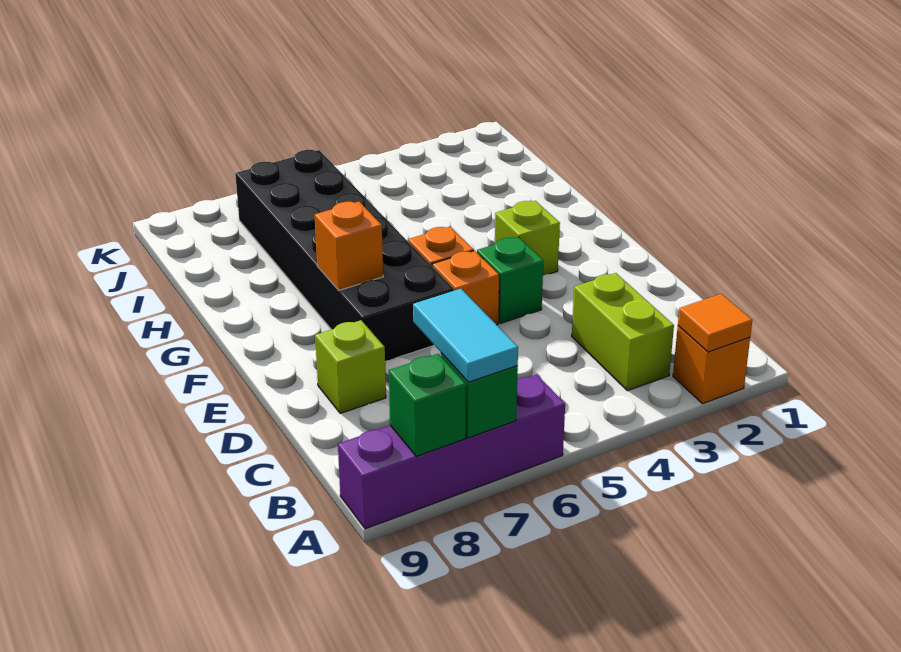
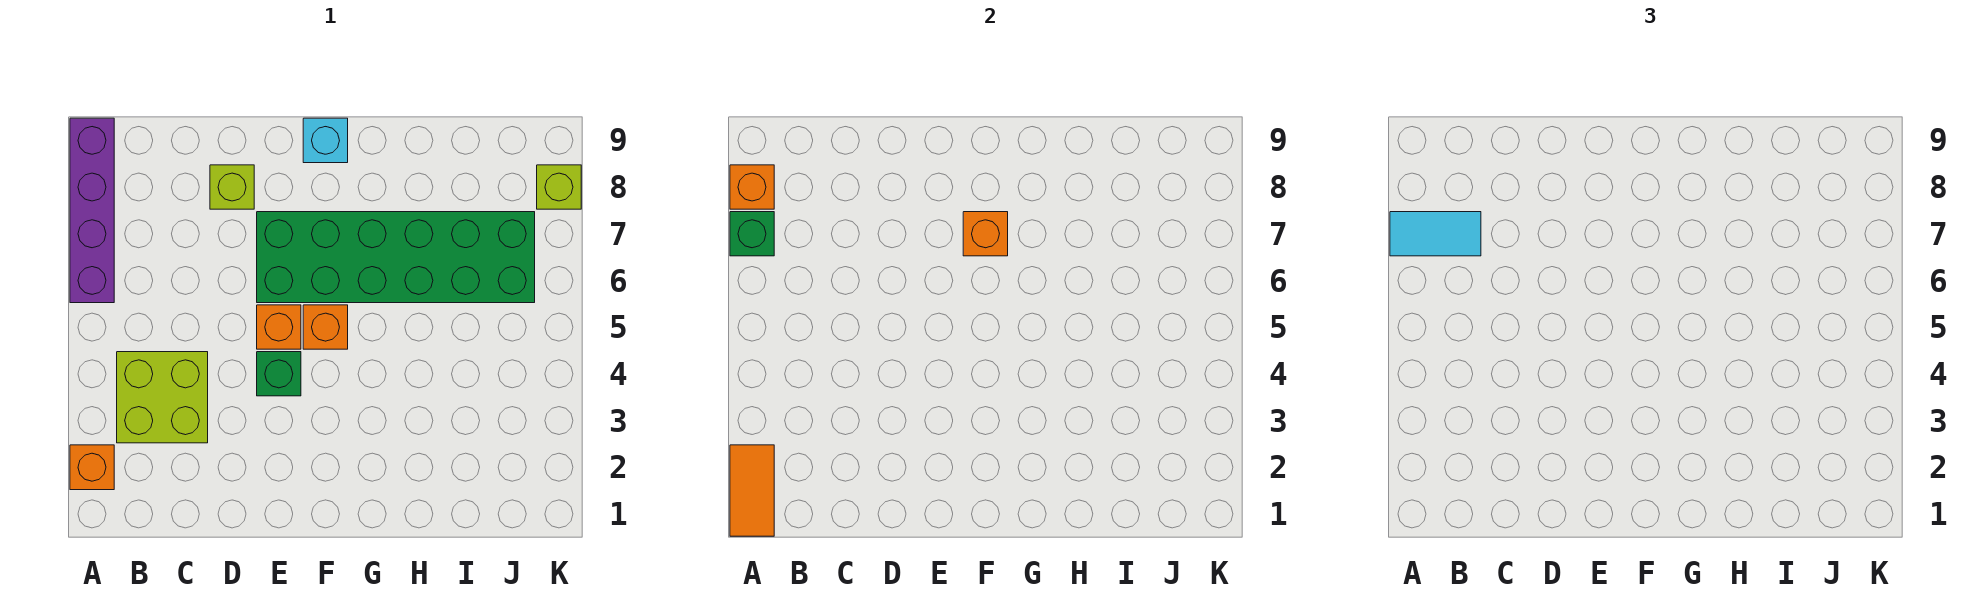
orange 1x1 tile [678,294,752,352] -> orange 1x2 tile [730,445,774,536]
green 1x1 brick [389,354,466,456] -> orange 1x1 brick [730,165,774,209]
lime 1x2 brick [572,273,674,391] -> lime 2x2 brick [117,352,208,443]
black 2x6 brick [235,150,454,362] -> green 2x6 brick [257,212,535,303]
lime 1x1 brick [495,201,560,275] -> lime 1x1 brick moved to [537,165,581,209]
none -> cyan 1x1 brick [303,118,348,163]

